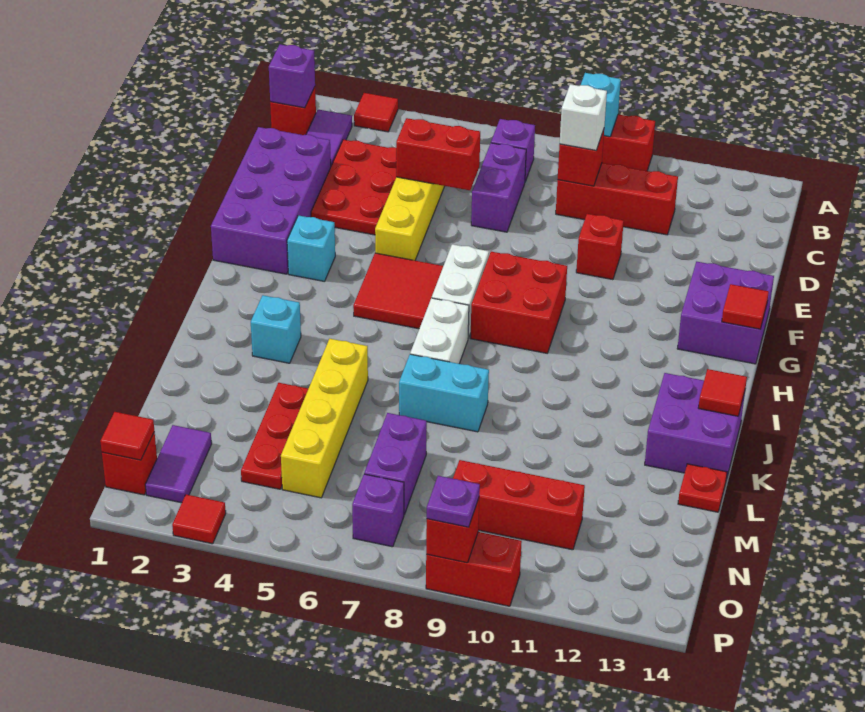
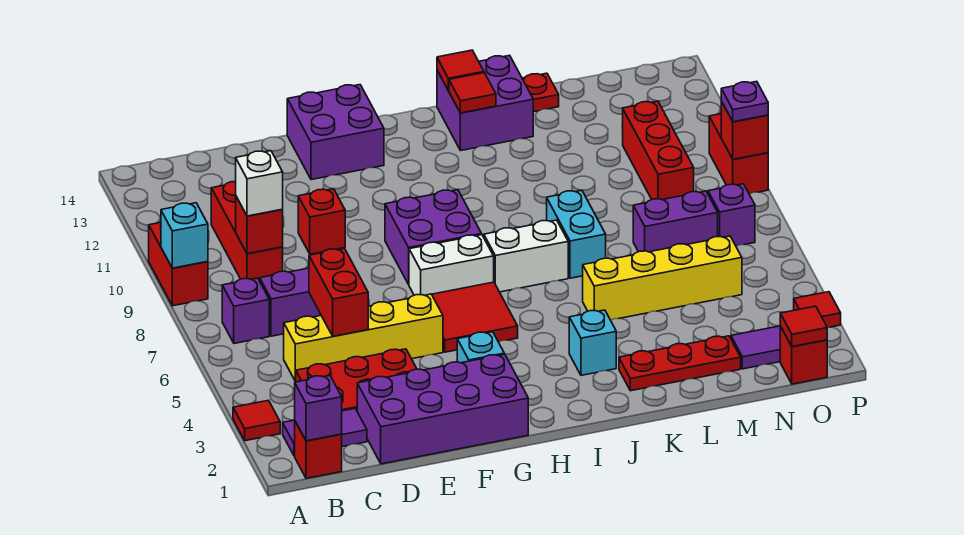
red 2x2 brick [471,252,567,353] -> purple 2x2 brick [385,190,482,284]
red 1x1 tile [722,284,769,329] -> red 1x1 tile moved to [449,73,496,113]
red 1x3 plate [241,383,308,489] -> red 1x3 plate moved to [619,336,741,391]

